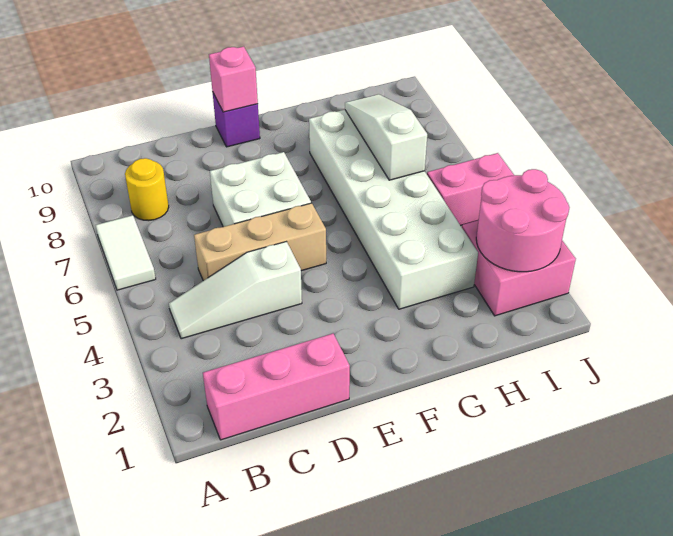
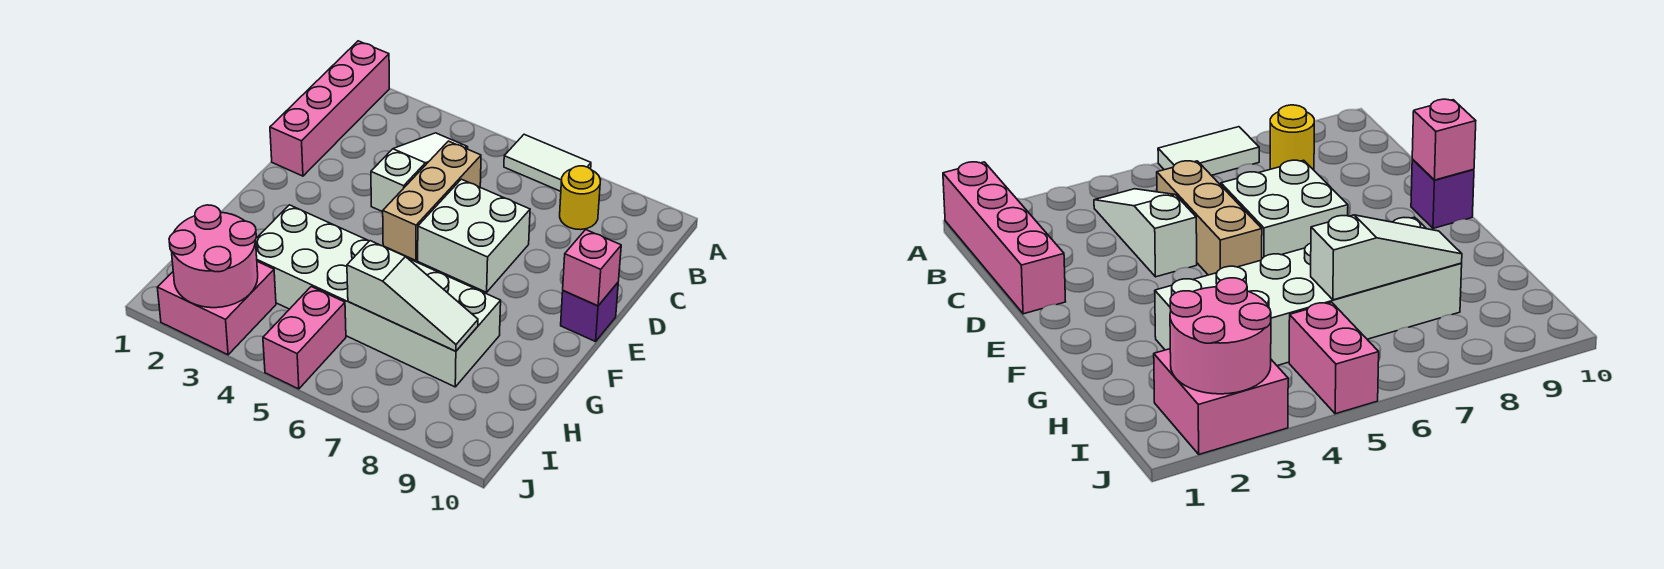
pink 1x3 brick [203,334,350,440] -> pink 1x4 brick [270,41,389,176]

